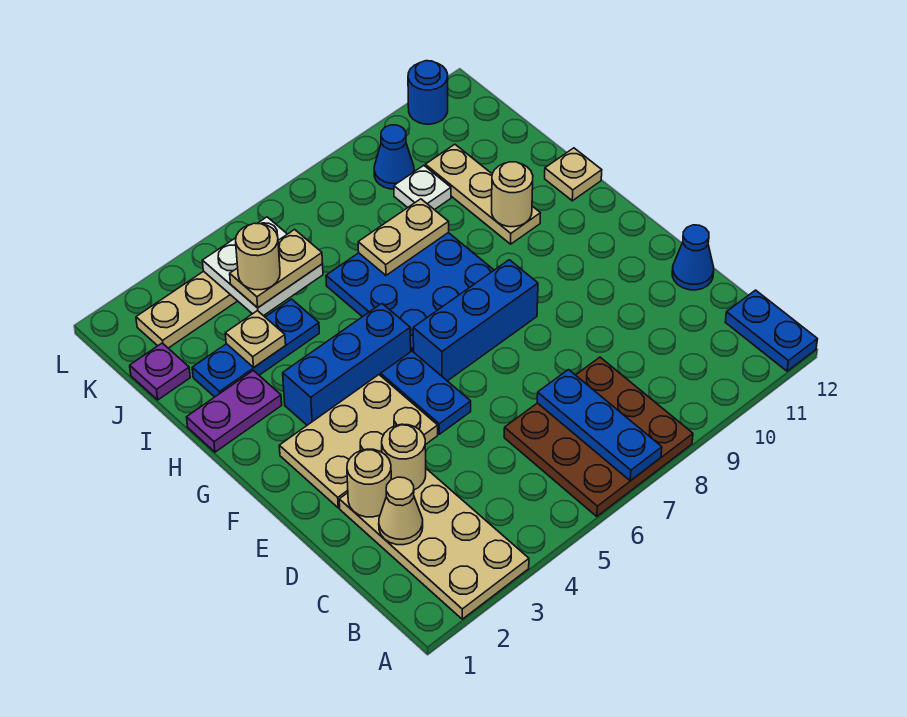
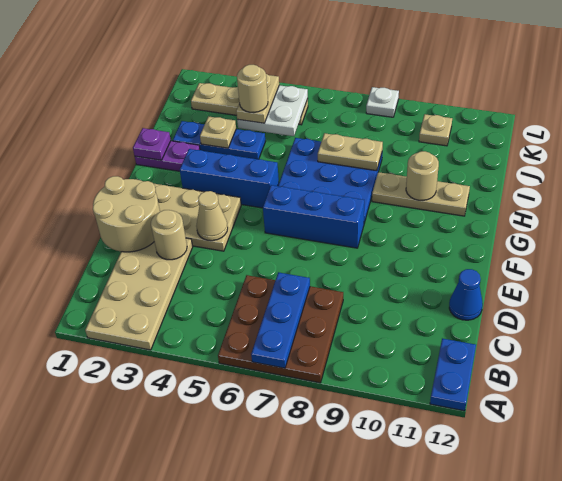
tan 1x1 cone [379,477,423,545] -> tan 1x1 cone moved to [196,191,228,241]
tan 1x1 round brick [347,449,391,517] -> tan 2x2 round brick [93,176,160,252]
blue 1x2 plate [381,351,471,434] -> none
tan 1x3 plate [425,144,540,244] -> tan 1x3 plate turned to [372,172,470,216]
tan 1x1 plate [545,148,602,201] -> tan 1x1 plate moved to [419,114,452,146]
purple 1x1 plate [130,343,190,400] -> purple 1x1 plate moved to [133,128,171,160]
tan 1x2 plate [230,229,323,308] -> tan 1x2 plate turned to [236,74,279,123]
white 1x1 plate [394,165,451,210] -> white 1x1 plate moved to [366,87,399,117]
blue 1x1 cone [374,125,414,189] -> none
blue 1x1 round brick [408,61,448,124] -> none

